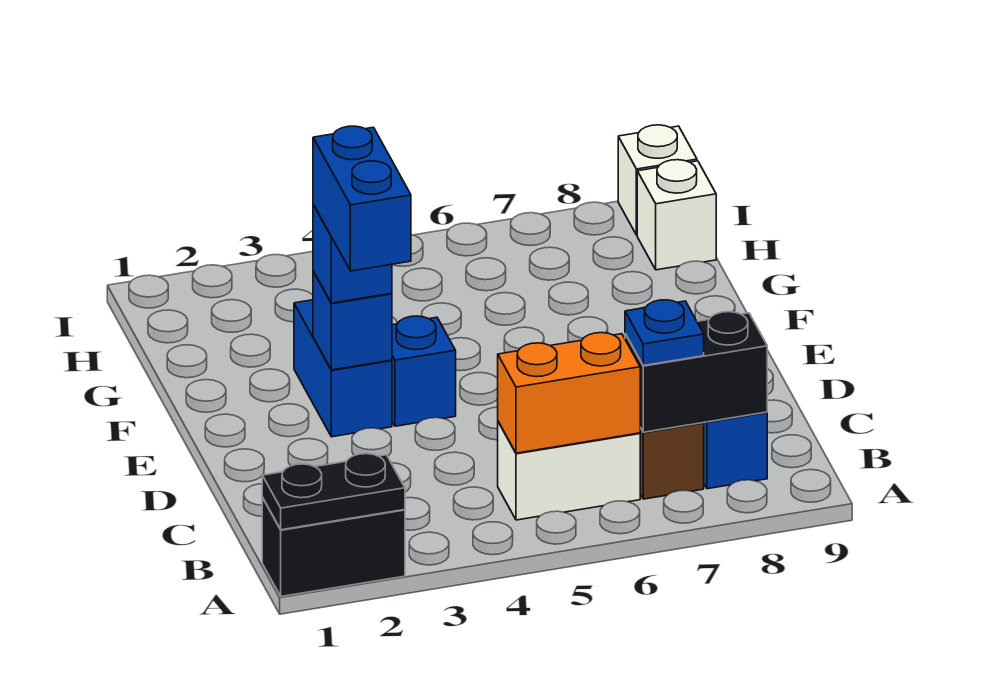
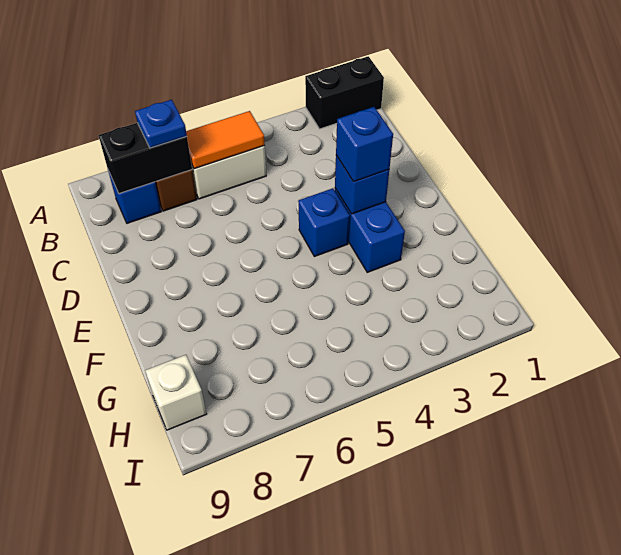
black 1x2 plate [262,454,405,530] -> none
orange 1x2 brick [498,333,640,453] -> orange 1x2 tile [186,111,265,169]
blue 1x2 brick [313,126,411,271] -> none
white 1x1 brick [618,125,697,235] -> none

